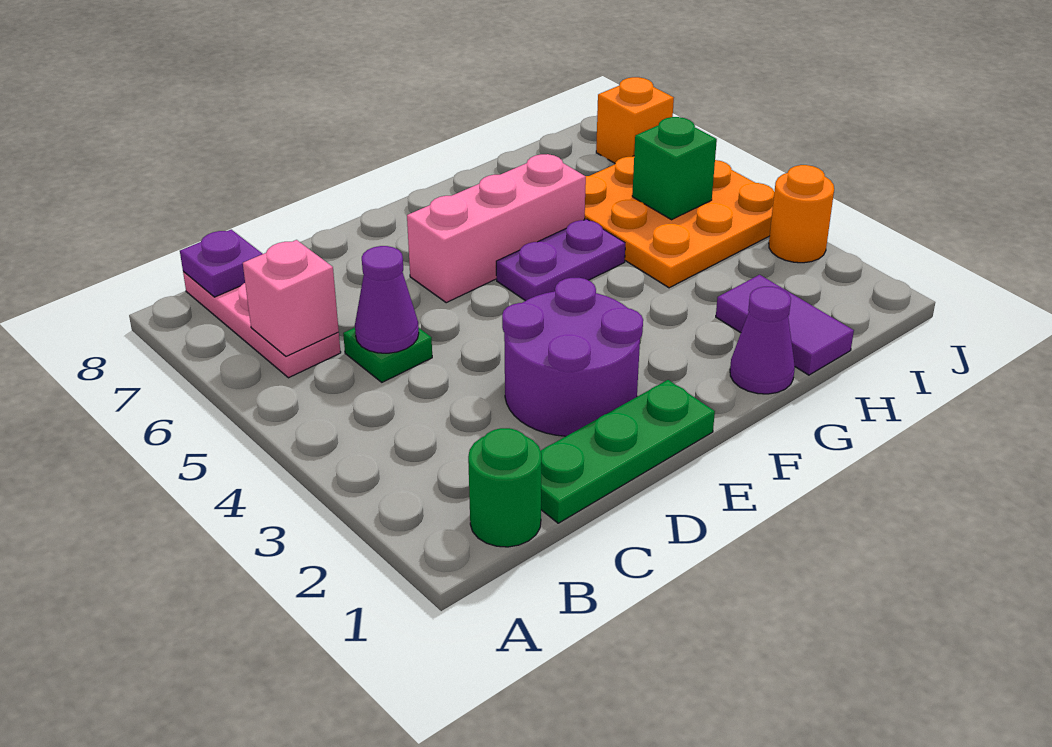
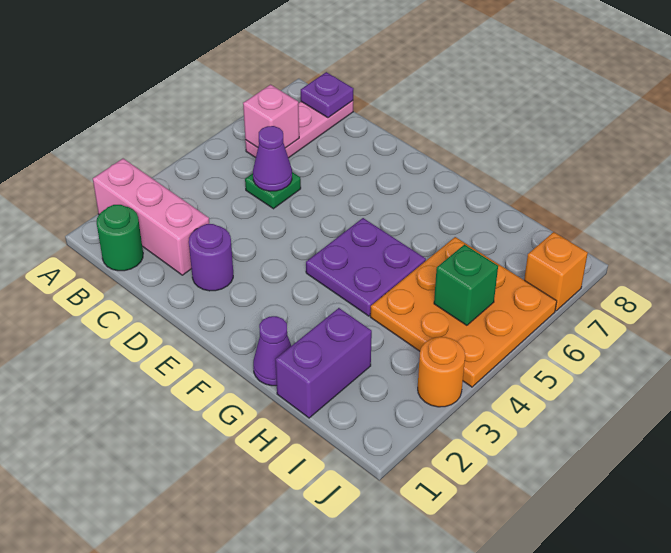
green 1x3 plate [541,380,715,523] -> none
purple 2x2 round brick [502,278,643,436] -> purple 1x1 round brick [189,224,233,291]
pink 1x3 brick [407,154,586,303] -> pink 1x3 brick moved to [93,159,209,275]
purple 1x2 plate [496,219,625,301] -> purple 2x2 plate [306,218,426,316]
purple 1x2 tile [716,275,854,375] -> purple 1x2 brick [275,308,372,418]

